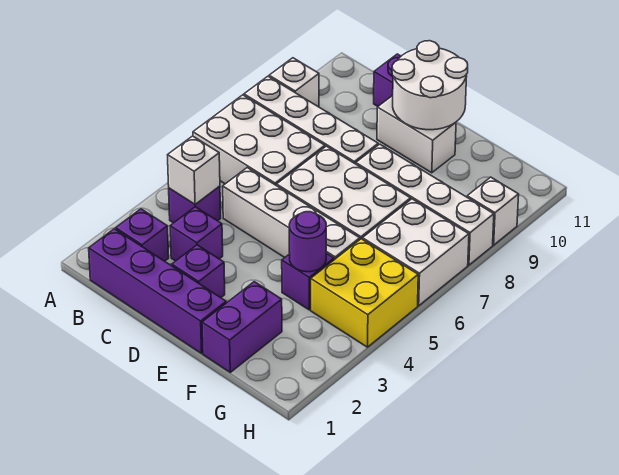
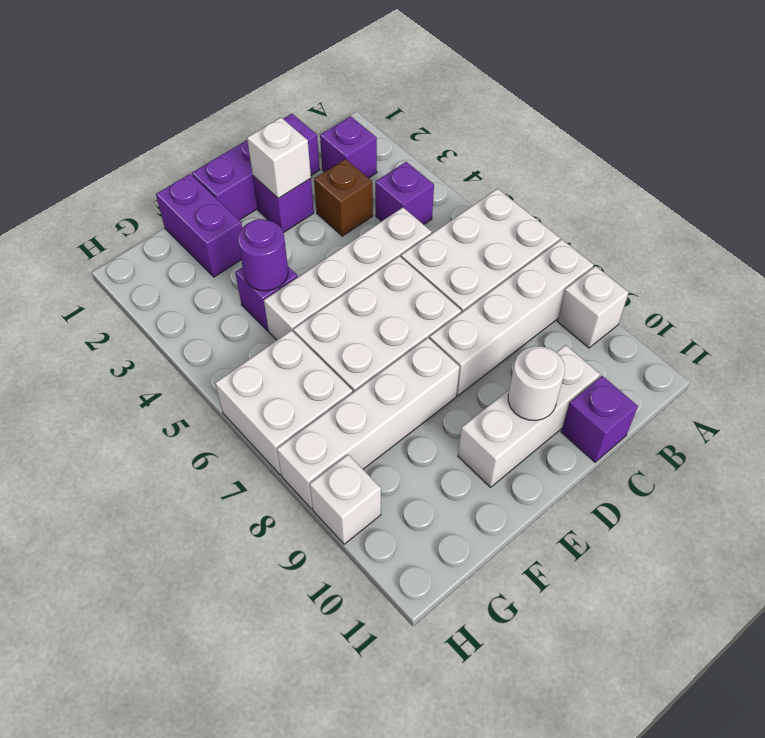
purple 1x4 brick [89,229,226,353] -> purple 1x3 brick [192,114,320,220]
white 1x1 brick [168,136,220,204] -> white 1x1 brick moved to [247,118,311,198]
purple 1x1 brick [170,207,223,261] -> brown 1x1 brick [314,159,373,236]
white 1x2 brick [377,96,456,173] -> white 1x3 brick [458,345,600,487]
white 2x2 round brick [392,41,468,130] -> white 1x1 round brick [508,346,565,420]
yellow 2x2 brick [311,239,418,347] -> none

